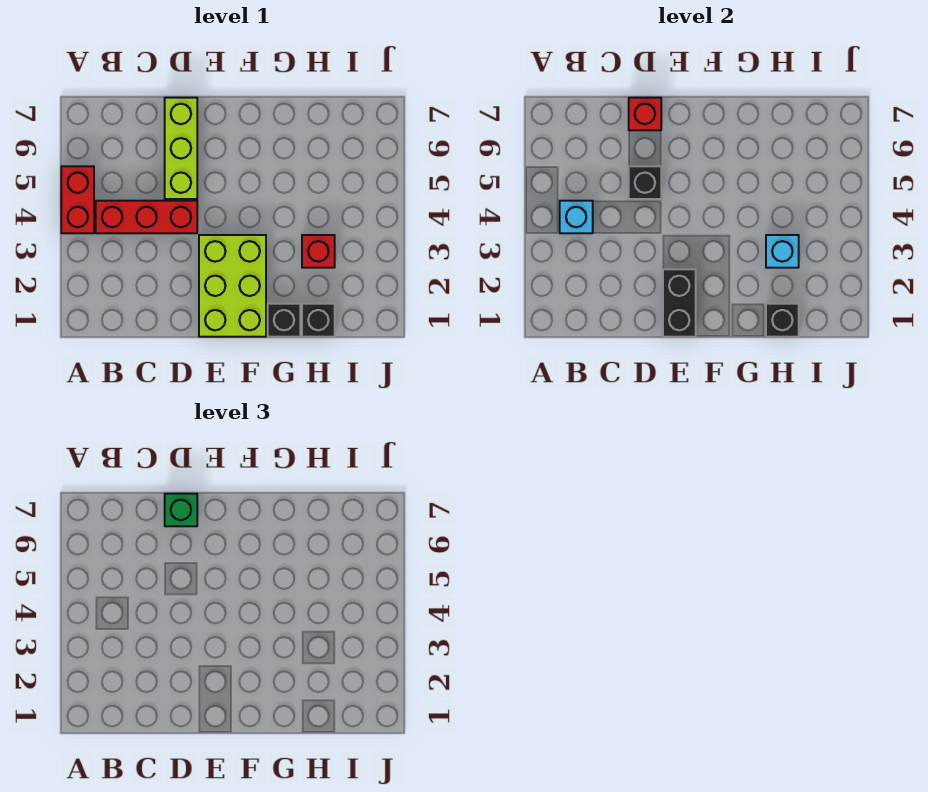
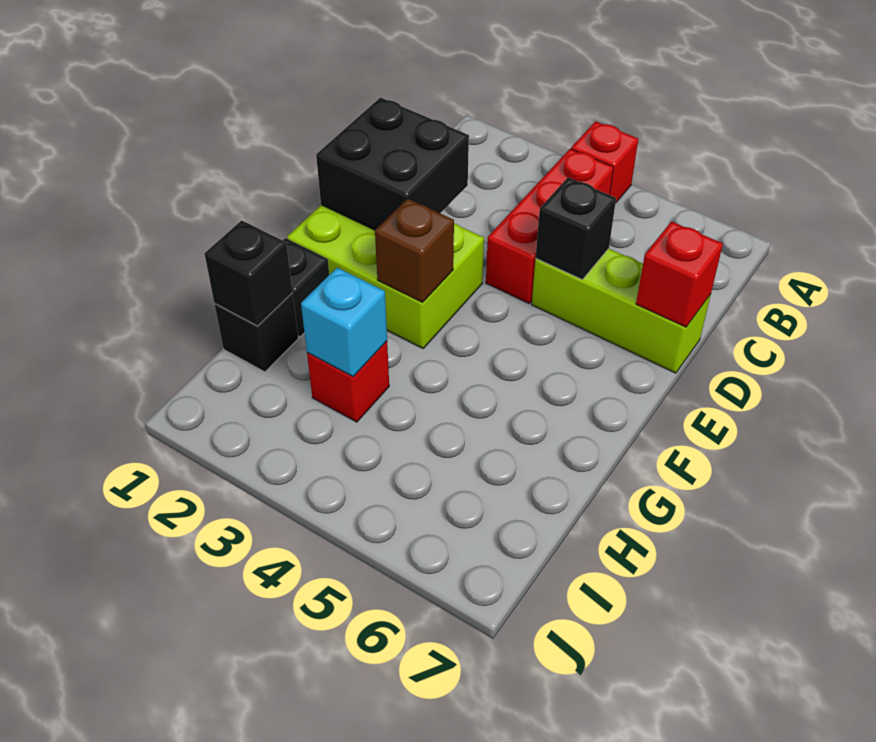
red 1x2 brick [61,166,94,233] -> red 1x1 brick [571,121,638,202]
cyan 1x1 brick [560,201,593,233] -> none
green 1x1 brick [165,494,197,526] -> none
black 1x2 brick [663,269,696,337] -> black 2x2 brick [316,98,469,230]
none -> brown 1x1 brick [375,199,454,302]

